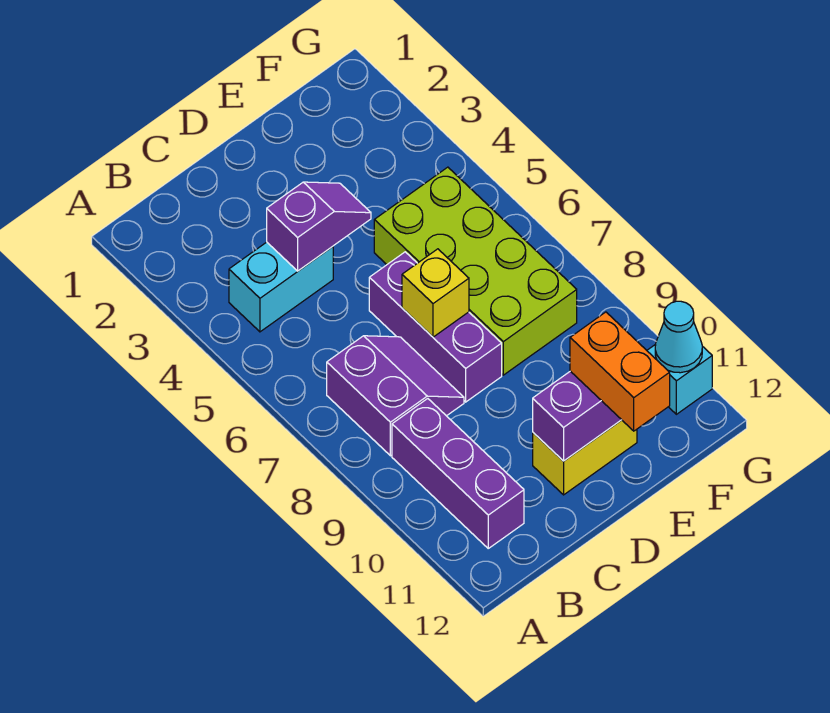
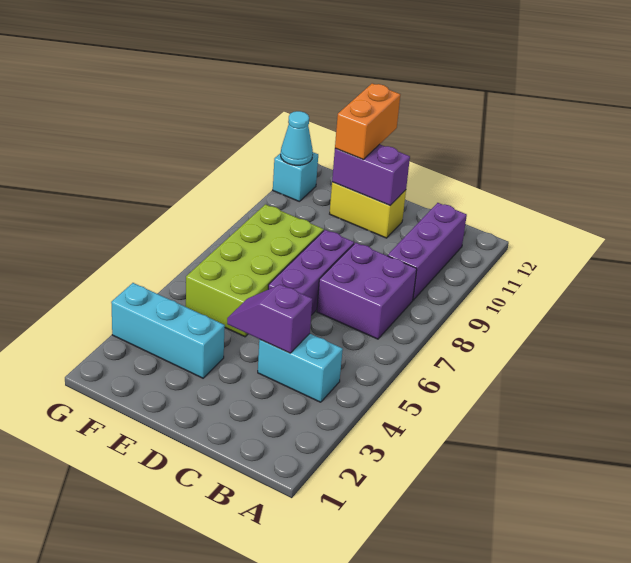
purple 2x2 slope [327,336,464,456] -> purple 2x2 brick [317,243,417,339]
yellow 1x1 brick [402,249,469,337] -> none
none -> cyan 1x3 brick [111,283,225,378]

